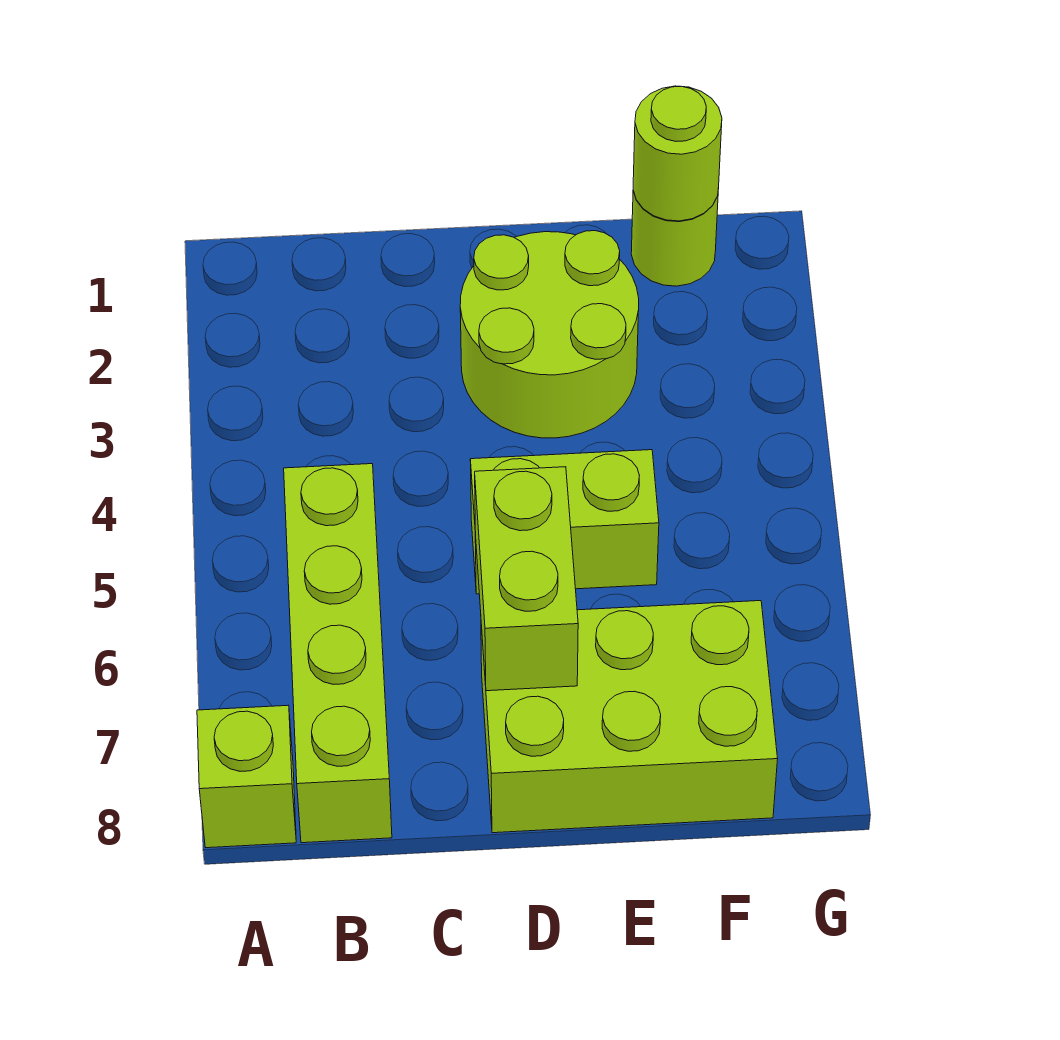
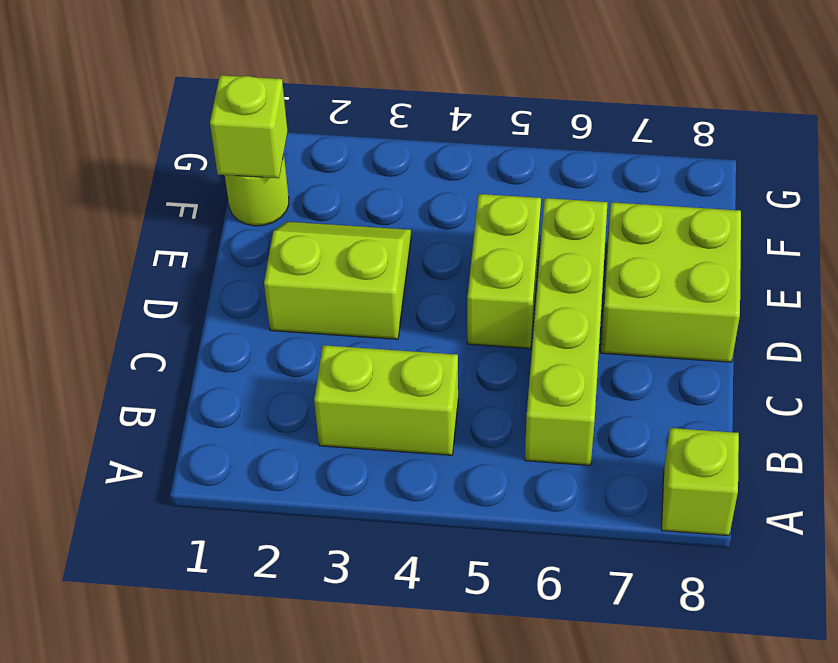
lime 1x4 brick [284,464,392,843] -> lime 1x4 brick turned to [525,198,608,465]
lime 2x2 round brick [460,231,639,438] -> lime 2x2 slope [264,222,411,339]
lime 1x2 brick [475,467,578,691] -> lime 1x2 brick moved to [314,345,458,455]
lime 2x3 brick [481,601,778,833] -> lime 2x2 brick [601,202,741,362]
lime 1x1 round brick [633,86,722,221] -> lime 1x1 brick [210,75,288,178]

